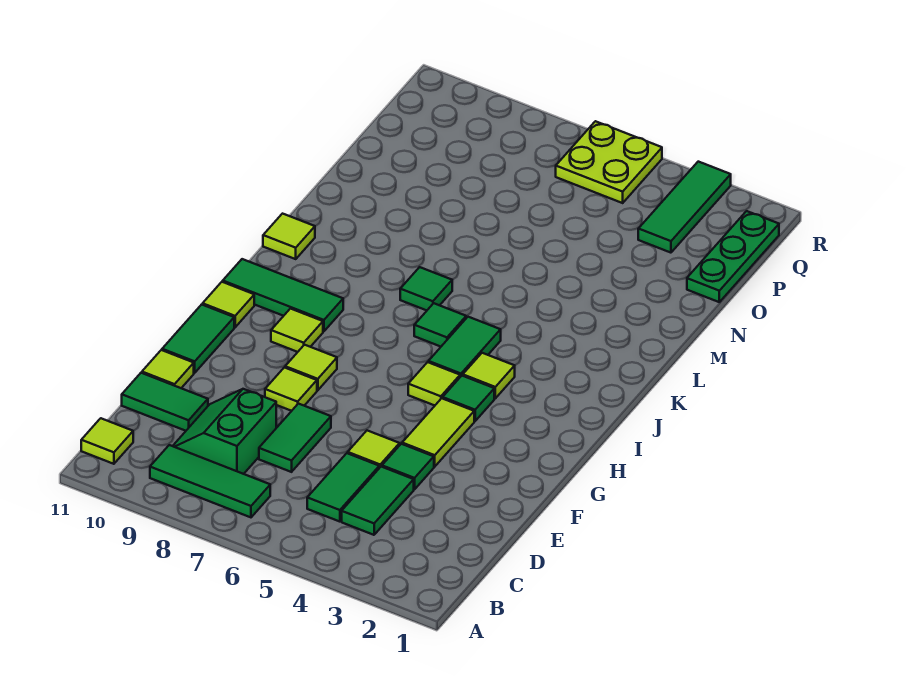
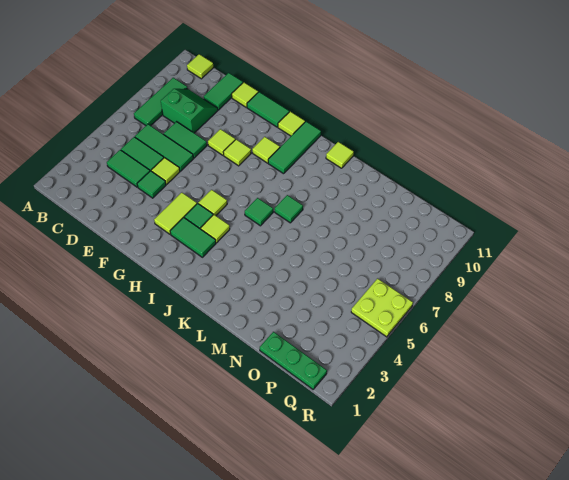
lime 1x2 tile [402,398,474,467] -> lime 1x2 tile turned to [154,193,197,234]
green 1x2 tile [428,317,501,377] -> green 1x2 tile moved to [170,217,216,257]
green 1x3 tile [638,162,731,253] -> green 1x3 tile moved to [135,124,193,171]

